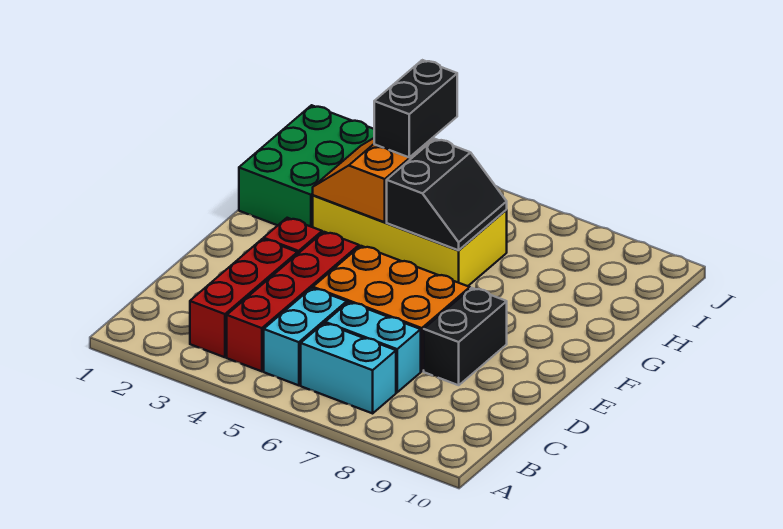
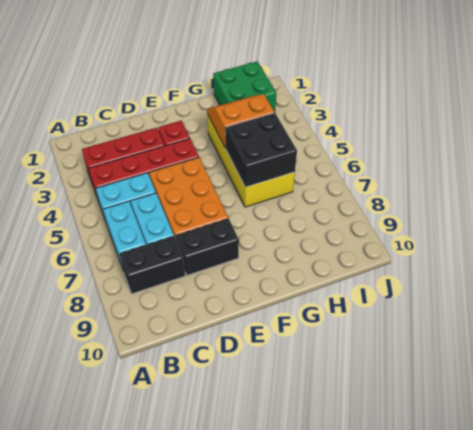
green 2x3 brick [239,105,374,227] -> green 2x2 brick [213,61,276,112]
black 2x2 slope [387,139,507,250] -> black 2x2 brick [225,113,297,187]
black 1x2 brick [374,60,457,158] -> black 1x2 brick moved to [119,236,185,294]

